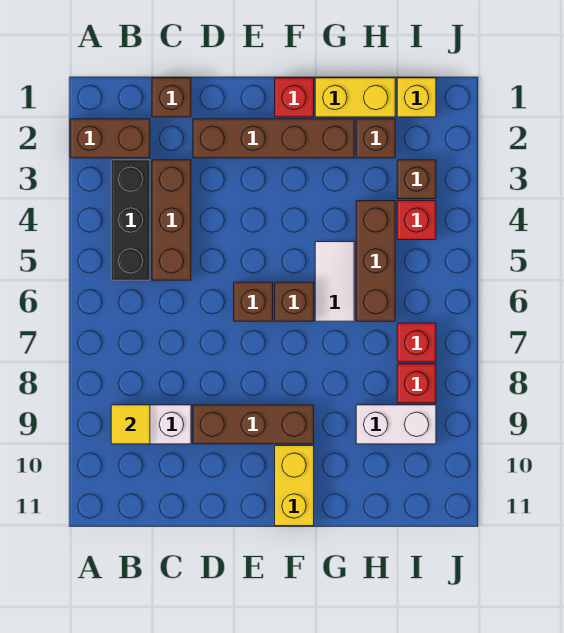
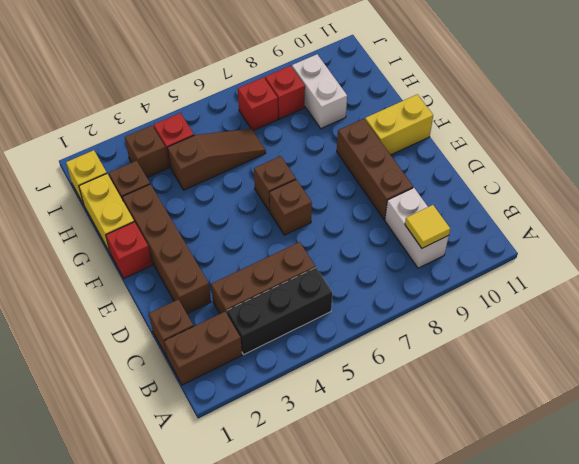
brown 1x2 brick [70,119,150,158] -> brown 1x2 brick turned to [164,312,242,385]
white 1x2 tile [315,242,354,321] -> none
brown 1x3 brick [356,201,395,321] -> brown 1x3 slope [167,129,266,190]

